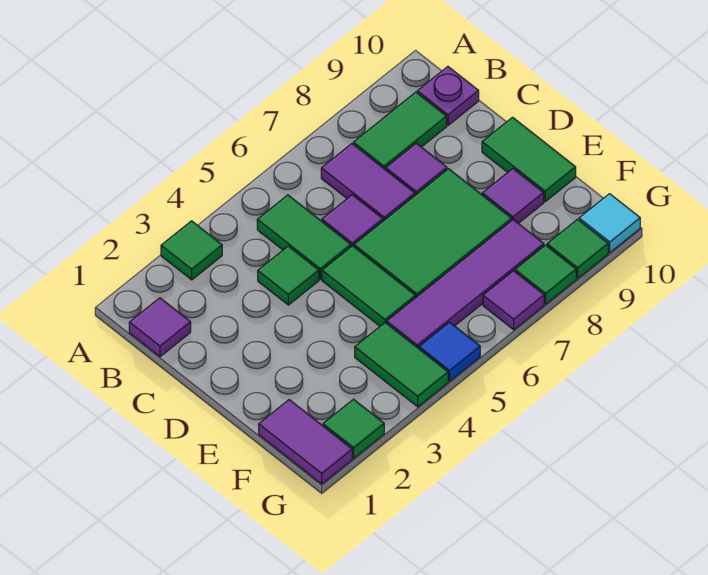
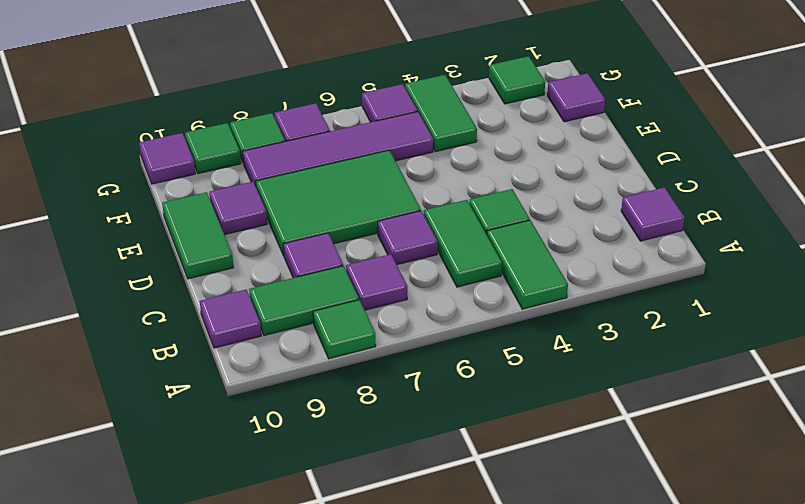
green 1x1 tile [161,221,222,280] -> green 1x1 tile moved to [313,300,376,359]
purple 1x2 tile [321,144,415,221] -> purple 1x1 tile [346,254,407,310]
purple 1x1 plate [417,67,479,125] -> purple 1x1 tile [200,289,261,348]
green 1x2 tile [322,246,416,326] -> green 1x2 tile moved to [487,220,568,309]
purple 1x2 tile [259,400,352,484] -> purple 1x1 tile [547,73,605,122]
blue 1x1 tile [419,322,480,381] -> purple 1x1 tile [362,84,417,122]
cyan 1x1 tile [579,194,640,253] -> purple 1x1 tile [139,133,195,184]

